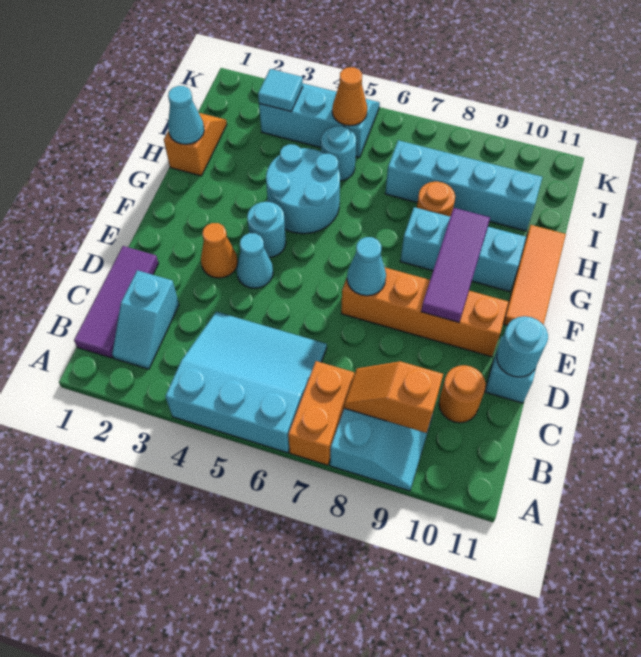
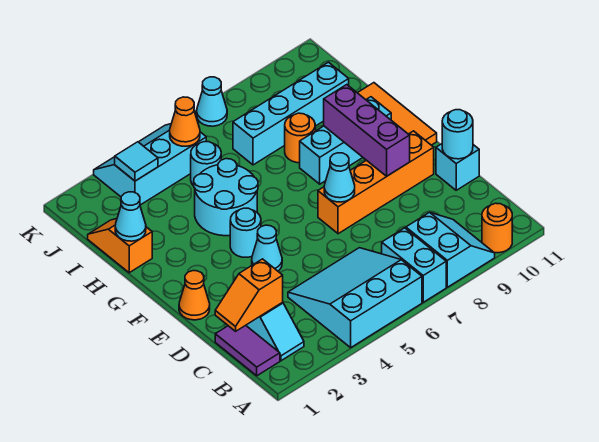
orange 1x2 brick [288,361,354,465] -> cyan 1x2 brick [382,228,446,302]
purple 1x3 tile [74,246,159,358] -> purple 1x2 tile [215,325,280,376]
orange 1x2 slope [344,361,443,433] -> orange 1x2 slope moved to [215,259,283,331]
orange 1x1 round brick [439,365,486,423] -> orange 1x1 round brick moved to [482,203,512,253]
orange 1x1 cone [201,223,238,278] -> orange 1x1 cone moved to [179,271,210,320]
purple 1x3 tile [421,208,490,322] -> purple 1x3 brick [324,85,410,176]
none -> cyan 1x1 cone [197,77,227,126]

